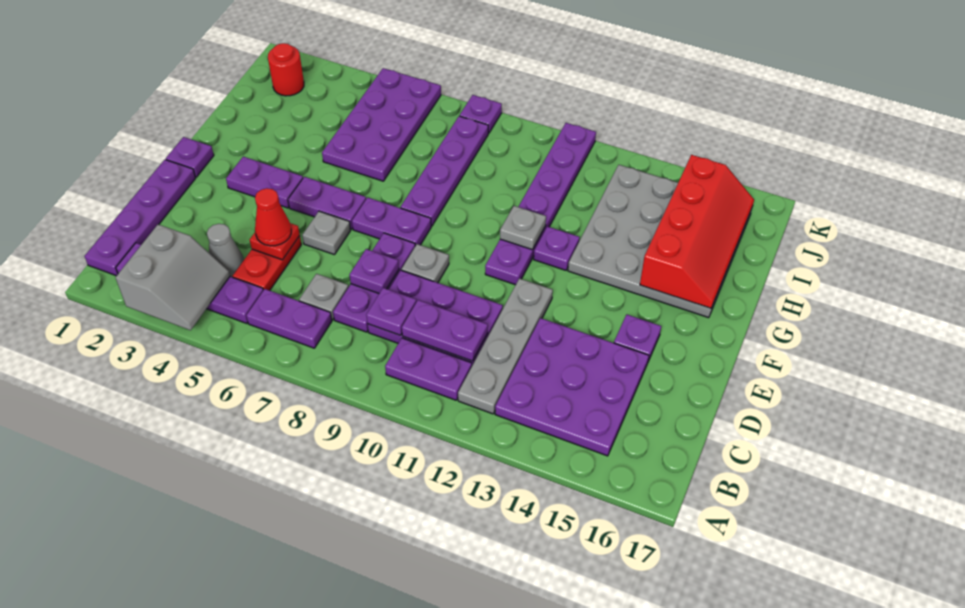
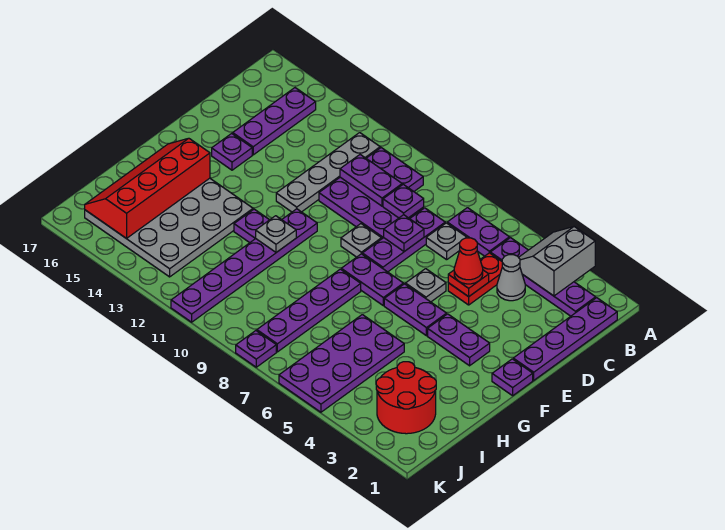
purple 3x3 plate [495,318,649,456] -> purple 1x3 plate [233,88,316,155]
red 1x1 round brick [268,43,304,96] -> red 2x2 round brick [376,362,436,434]

